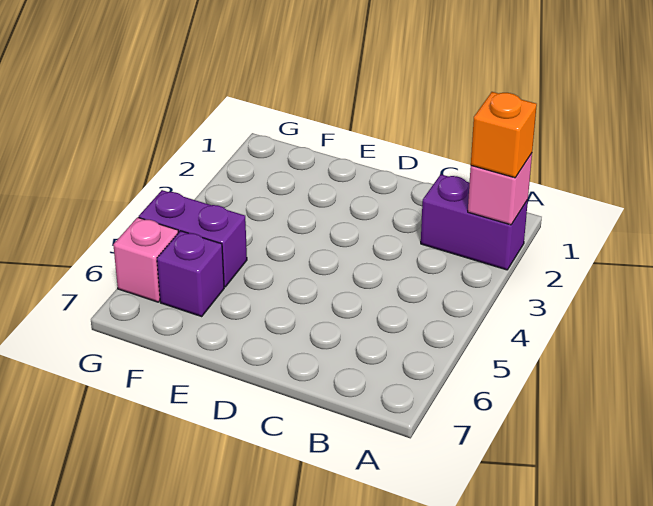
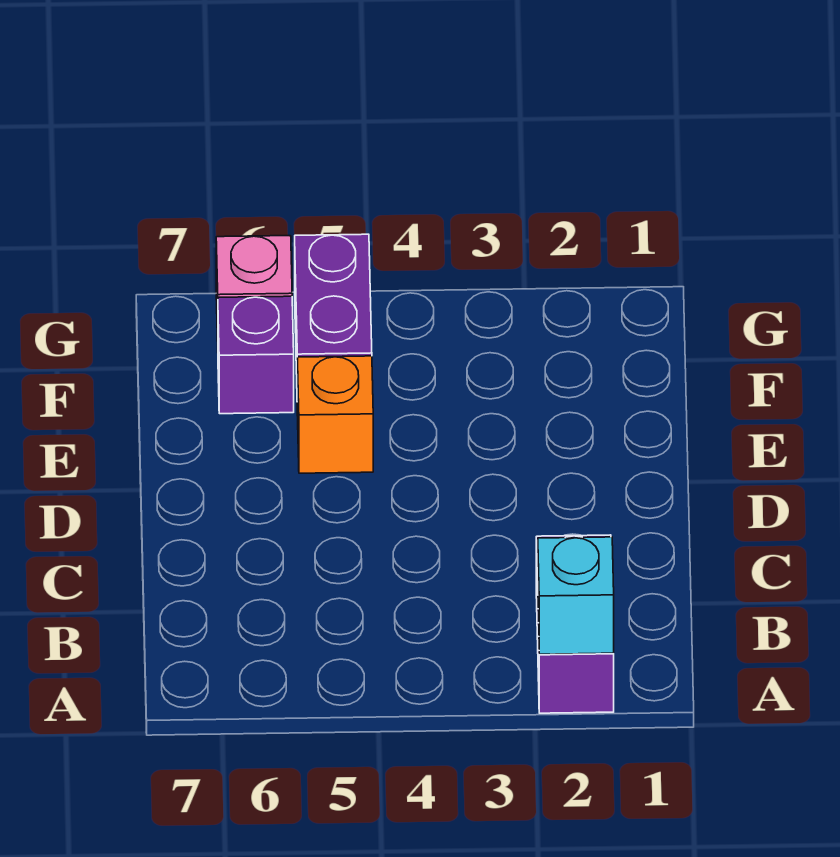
pink 1x1 brick [468,153,532,225] -> cyan 1x1 brick [538,537,614,654]
orange 1x1 brick [471,92,537,178] -> orange 1x1 brick moved to [297,356,373,473]

